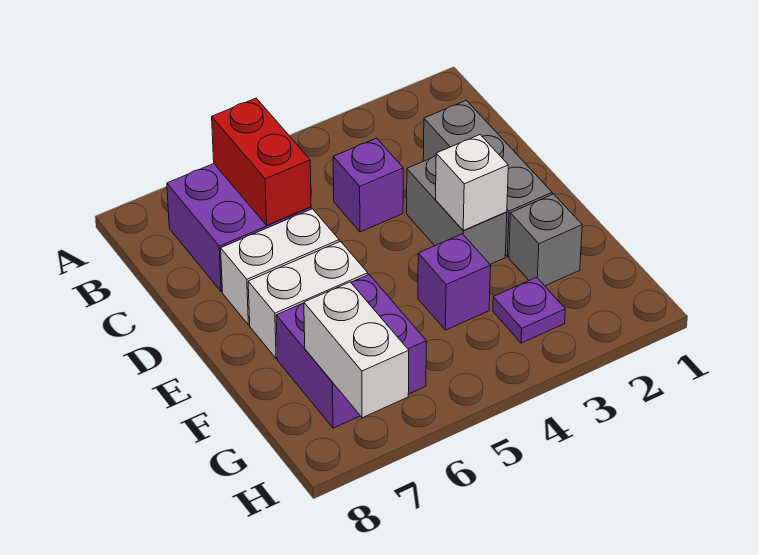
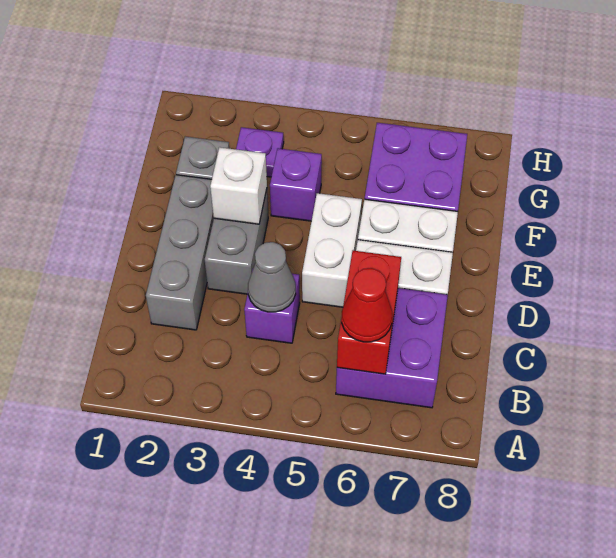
none -> red 1x1 cone [342,268,392,342]
none -> grey 1x1 cone [248,242,296,312]
white 1x2 brick [304,282,409,418] -> white 1x2 brick moved to [302,193,362,307]

